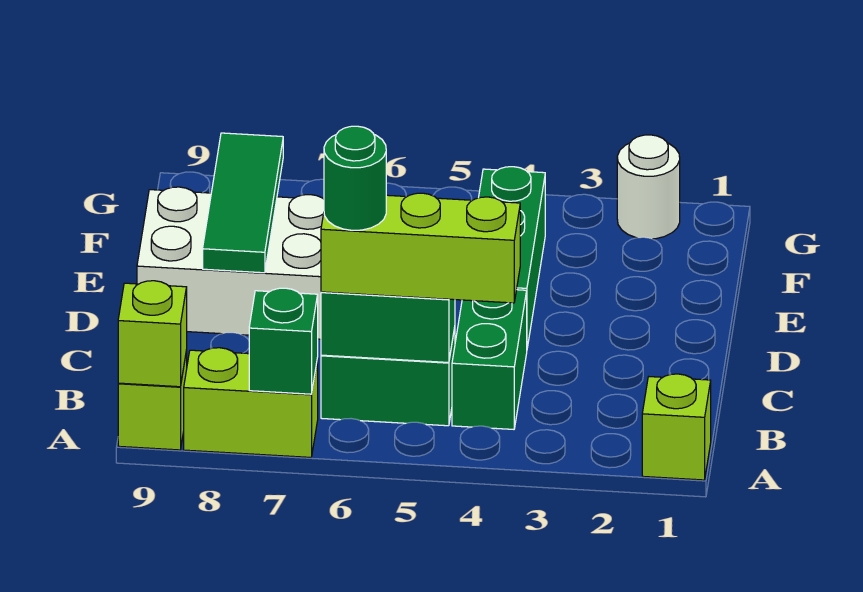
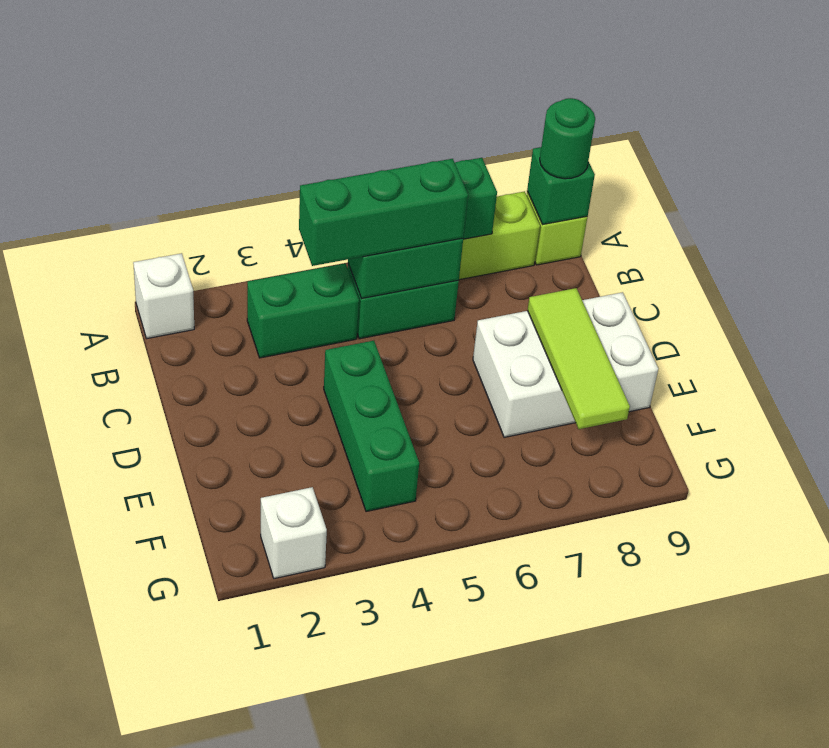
lime 1x1 brick [642,374,711,480] -> white 1x1 brick [133,253,194,338]
lime 1x1 brick [118,281,187,387] -> green 1x1 brick [527,147,595,225]
green 1x2 brick [452,290,527,429] -> green 1x2 brick turned to [247,263,359,358]
lime 1x3 brick [321,193,520,303] -> green 1x3 brick [299,159,468,266]
green 1x1 round brick [324,126,386,230] -> green 1x1 round brick moved to [540,98,595,179]
green 1x3 tile [203,133,283,273] -> lime 1x3 tile [527,288,630,429]
white 1x1 round brick [617,135,680,239] -> white 1x1 brick [261,487,327,579]

